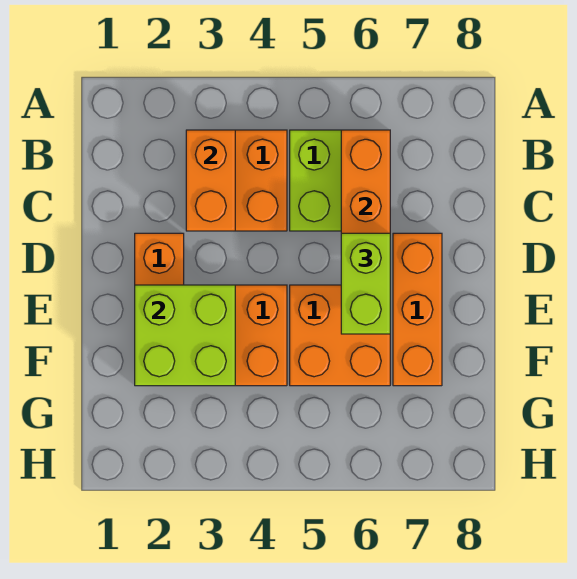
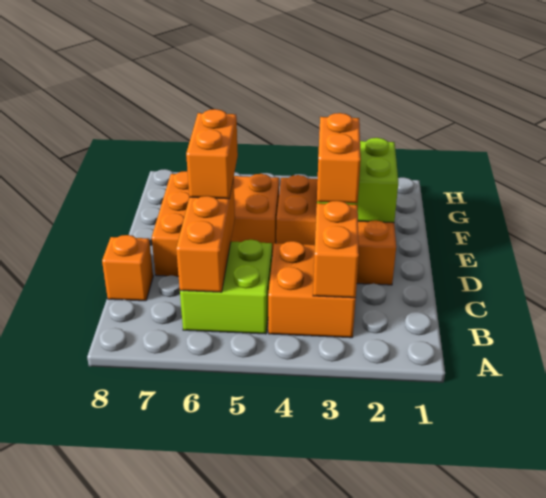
none -> orange 1x1 brick [102,235,153,301]
none -> orange 1x2 brick [317,113,361,203]
lime 1x2 brick [341,233,390,334] -> orange 1x2 brick [186,109,238,199]

